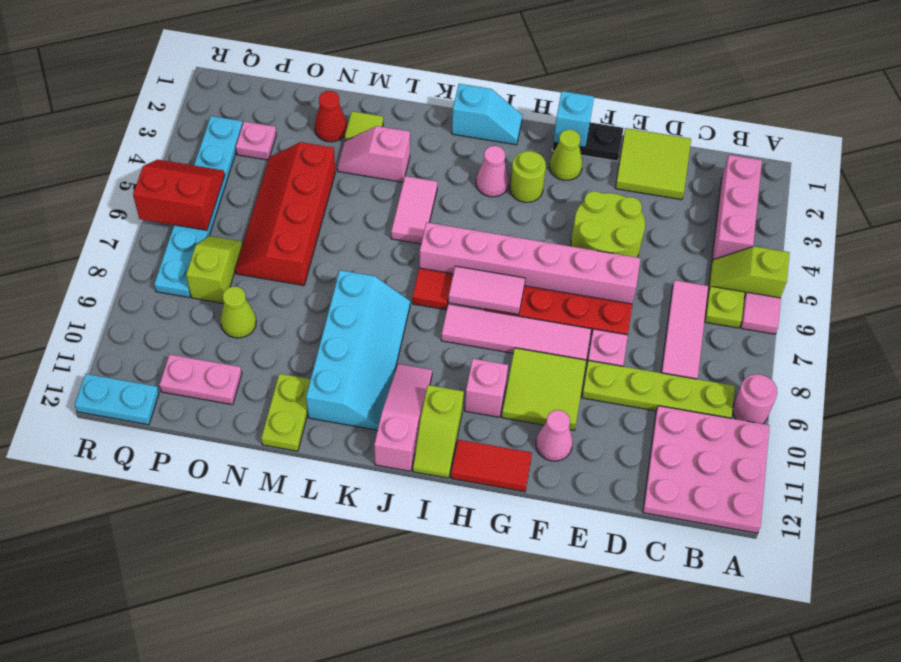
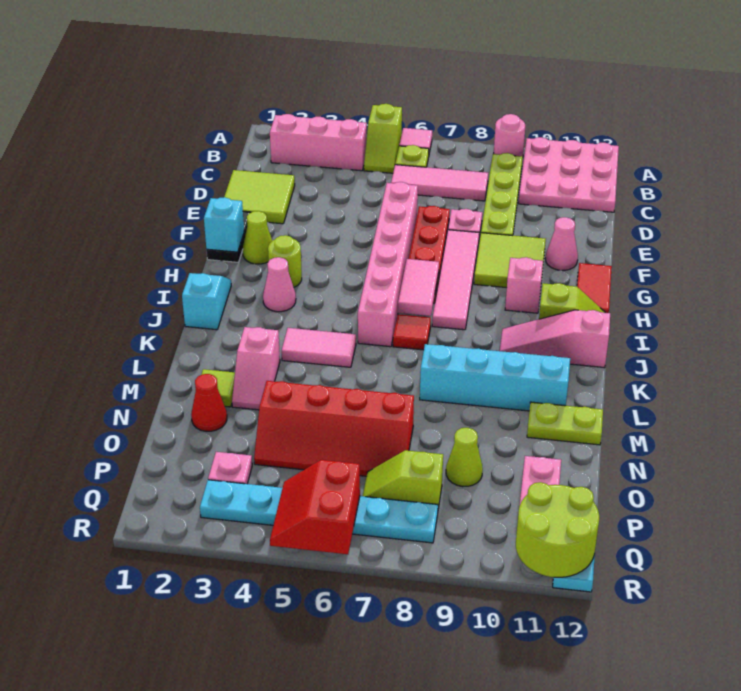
lime 2x2 round brick [571,191,645,257] -> lime 2x2 round brick moved to [516,482,599,578]

